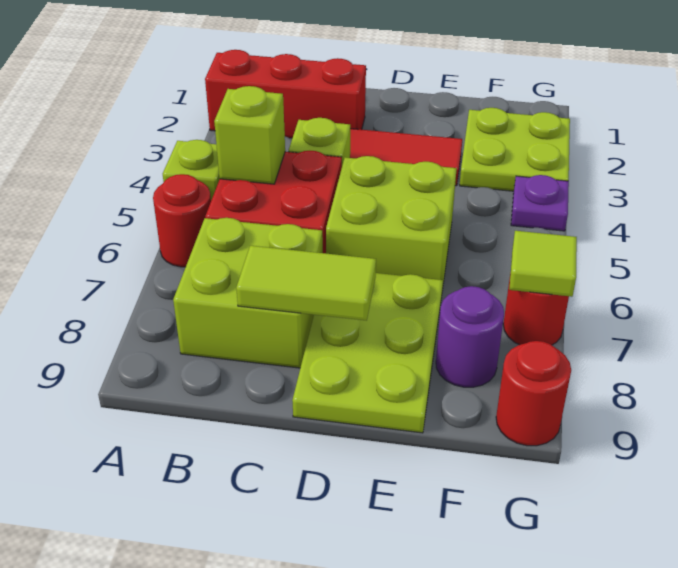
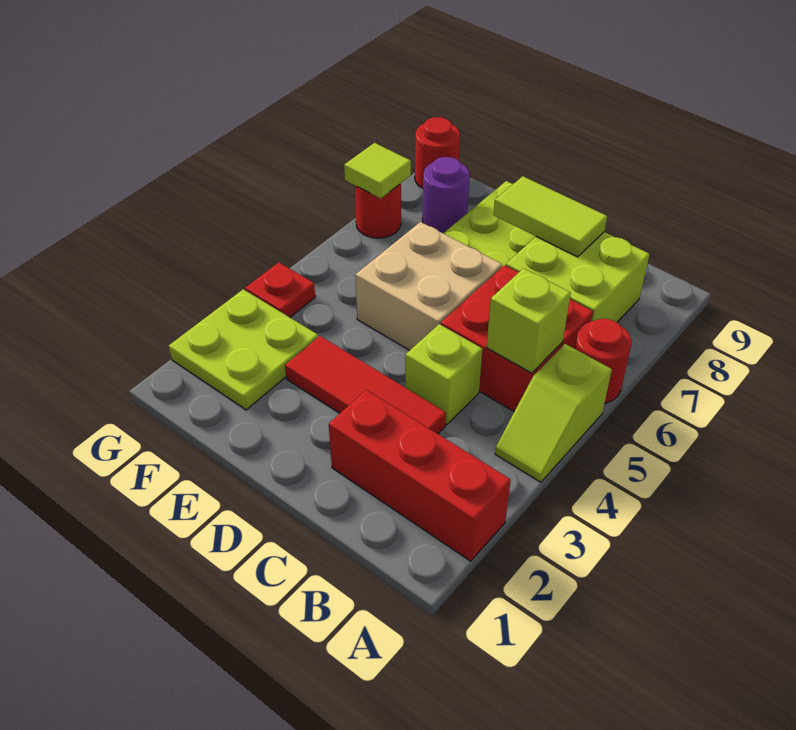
lime 2x2 brick [326,156,457,291] -> tan 2x2 brick [355,222,502,350]
purple 1x1 plate [511,175,569,231] -> red 1x1 plate [245,262,315,317]

